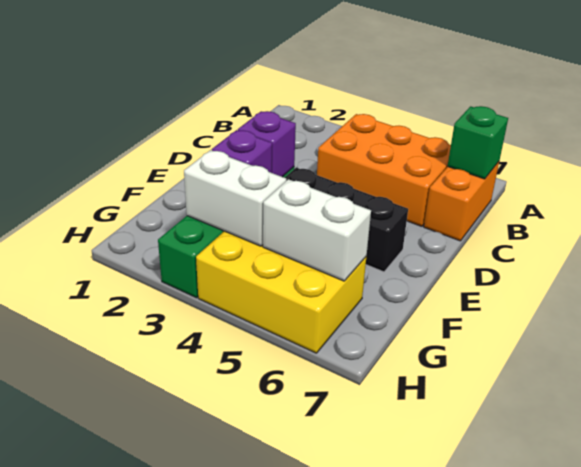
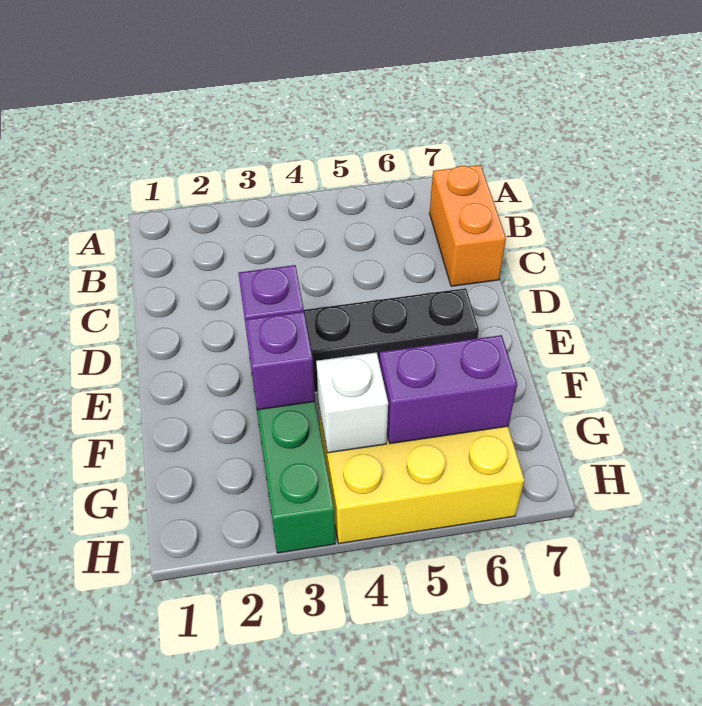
orange 2x3 brick [317,114,451,226] -> none
green 1x1 brick [448,106,508,179] -> none
white 1x2 brick [184,150,286,246] -> white 1x1 brick [316,352,388,453]
white 1x2 brick [263,179,371,281] -> purple 1x2 brick [380,335,517,444]

